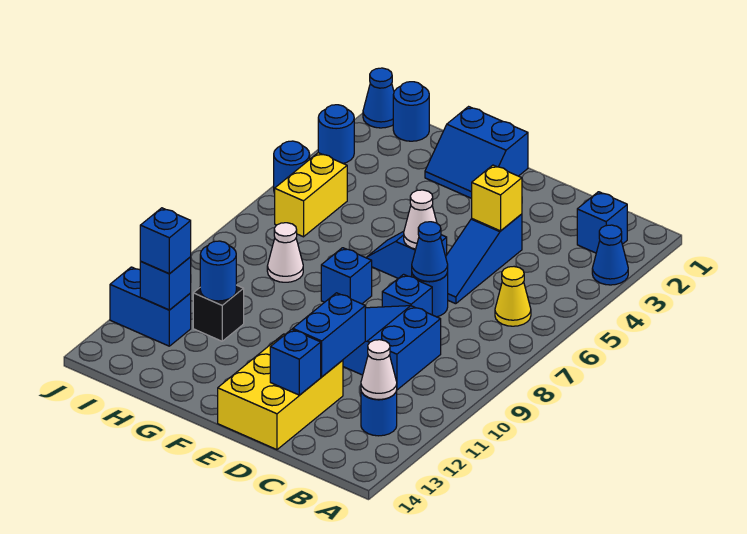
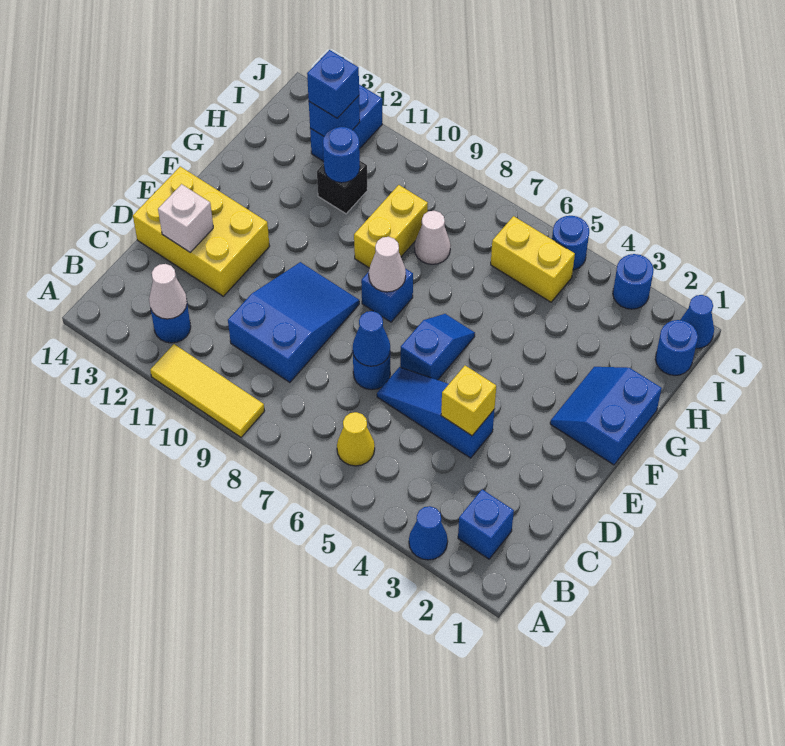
none -> yellow 1x3 tile [150,344,264,437]
blue 1x1 brick [382,274,432,315] -> none
blue 1x2 brick [293,293,366,377] -> none
blue 1x1 brick [270,329,321,395] -> white 1x1 brick [158,184,213,252]
white 1x1 cone [404,190,437,249] -> white 1x1 cone moved to [369,237,406,292]
none -> yellow 1x2 brick [354,185,428,268]

